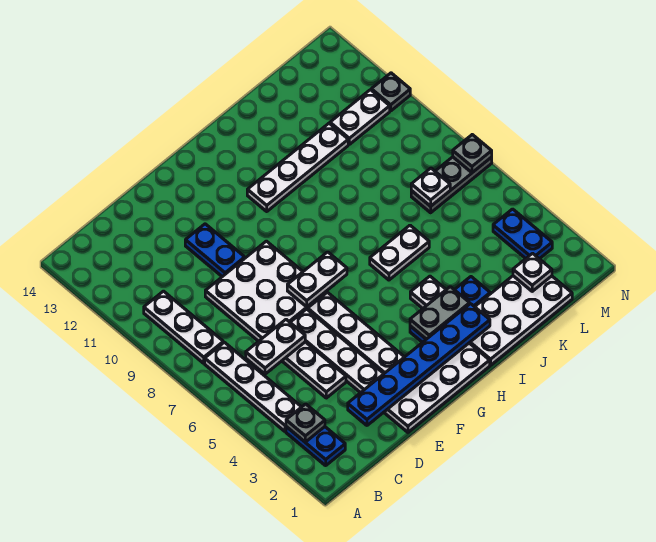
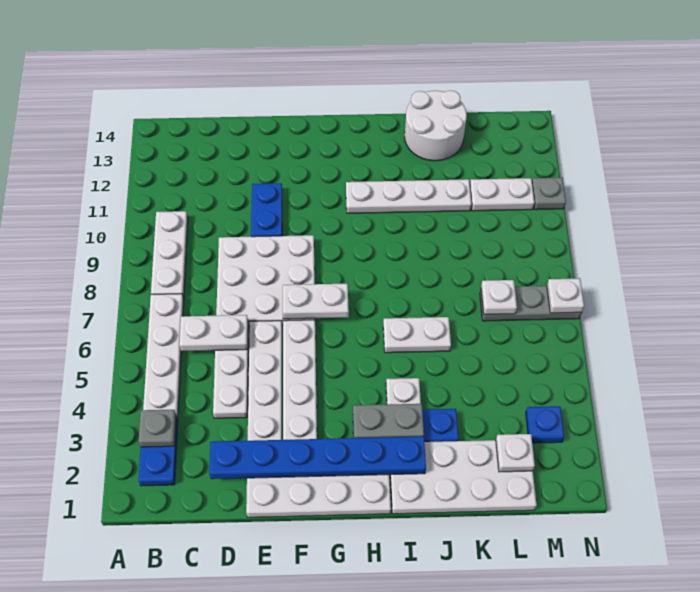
none -> white 2x2 round brick [405,90,467,161]
blue 1x2 plate [493,209,552,259] -> blue 1x1 plate [526,406,564,443]
grey 1x1 plate [453,135,492,173] -> white 1x1 plate [547,278,584,313]

